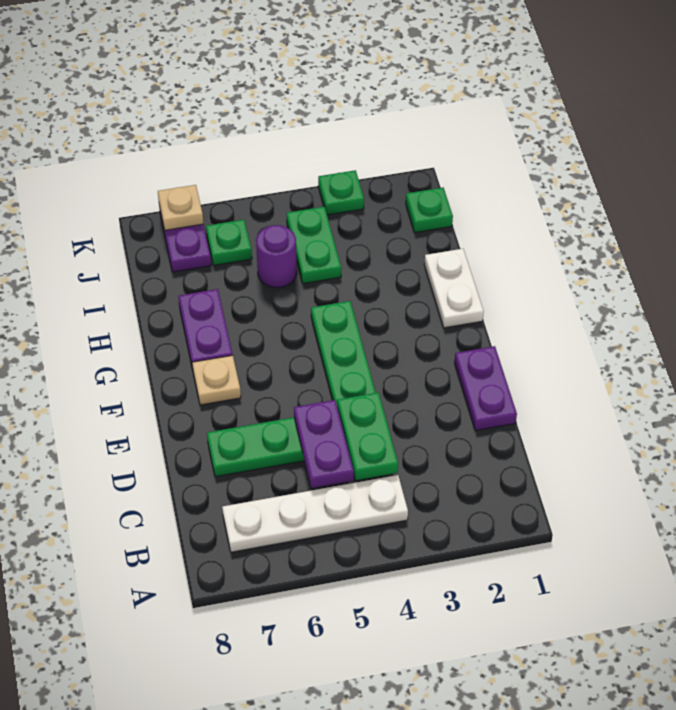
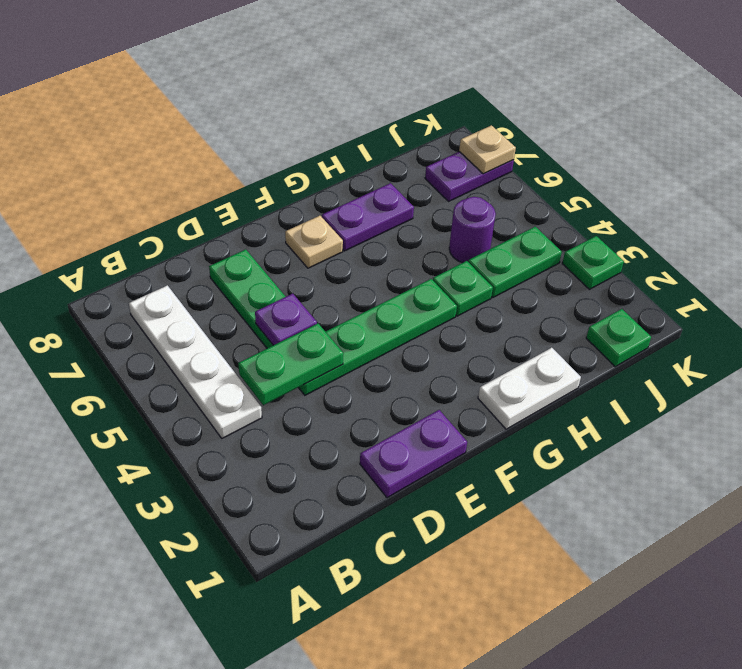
purple 1x2 plate [294,400,354,488] -> purple 1x1 plate [255,294,317,345]
green 1x1 plate [206,220,252,265] -> green 1x1 plate moved to [433,261,493,316]

